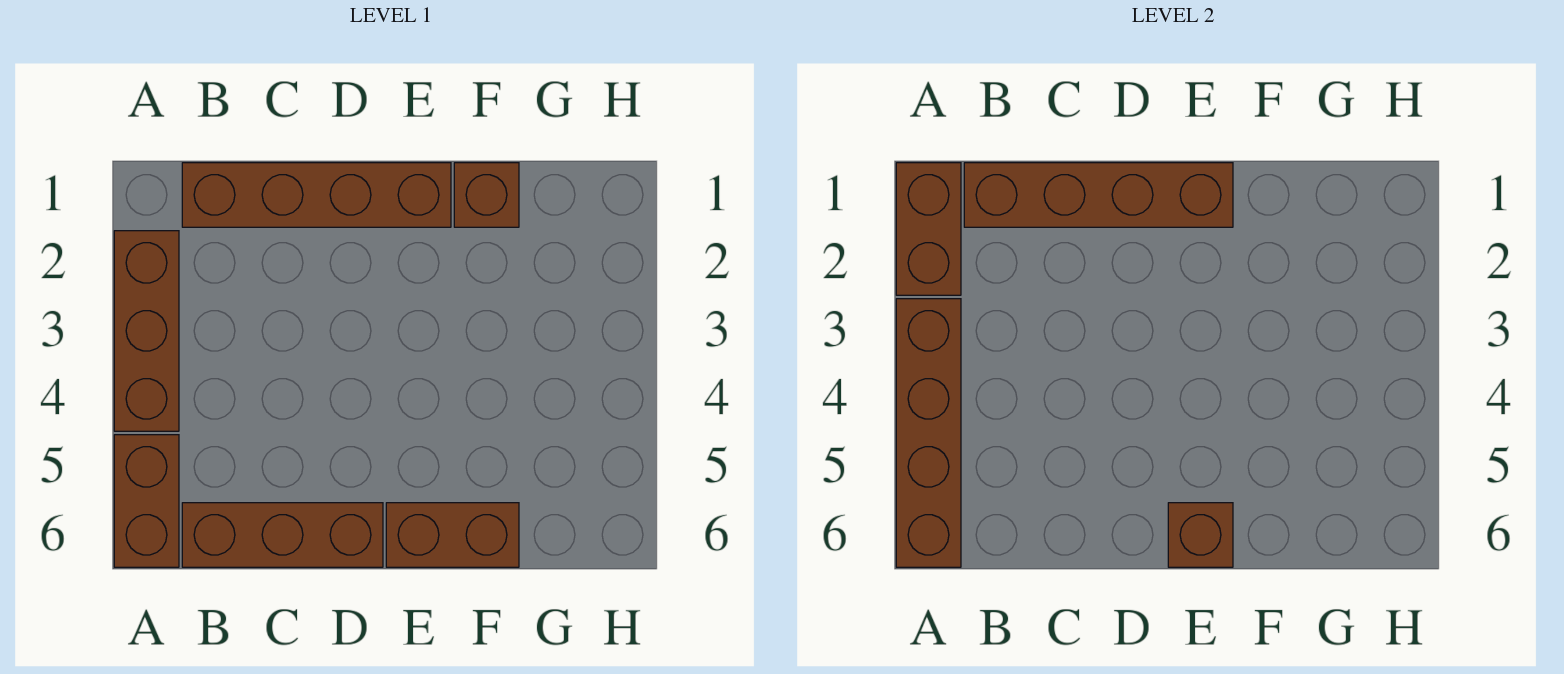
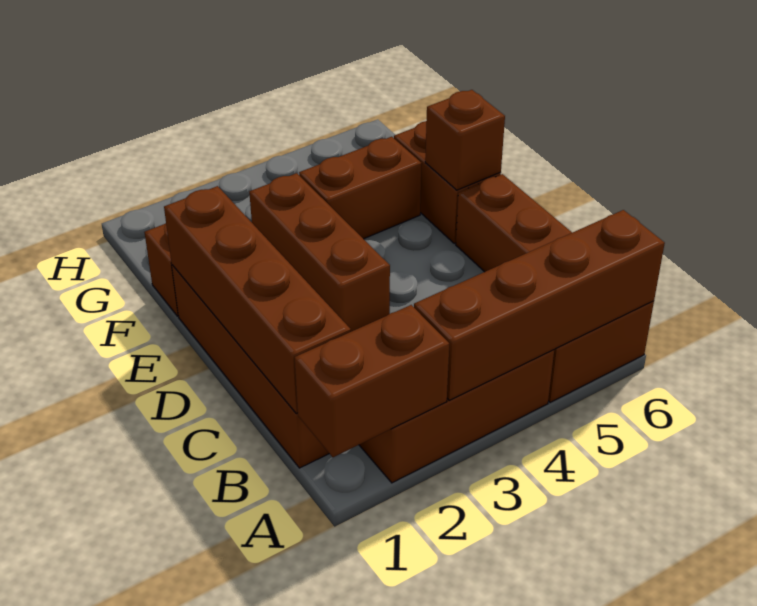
none -> brown 1x3 brick [249,173,390,332]
none -> brown 1x2 brick [299,137,422,239]

